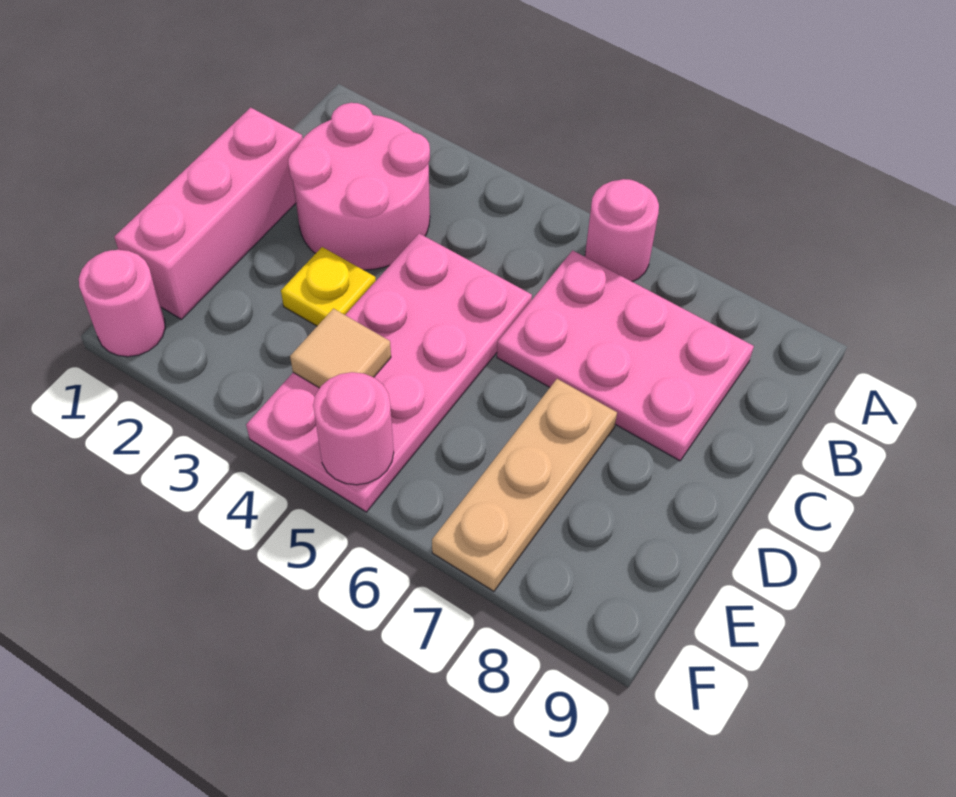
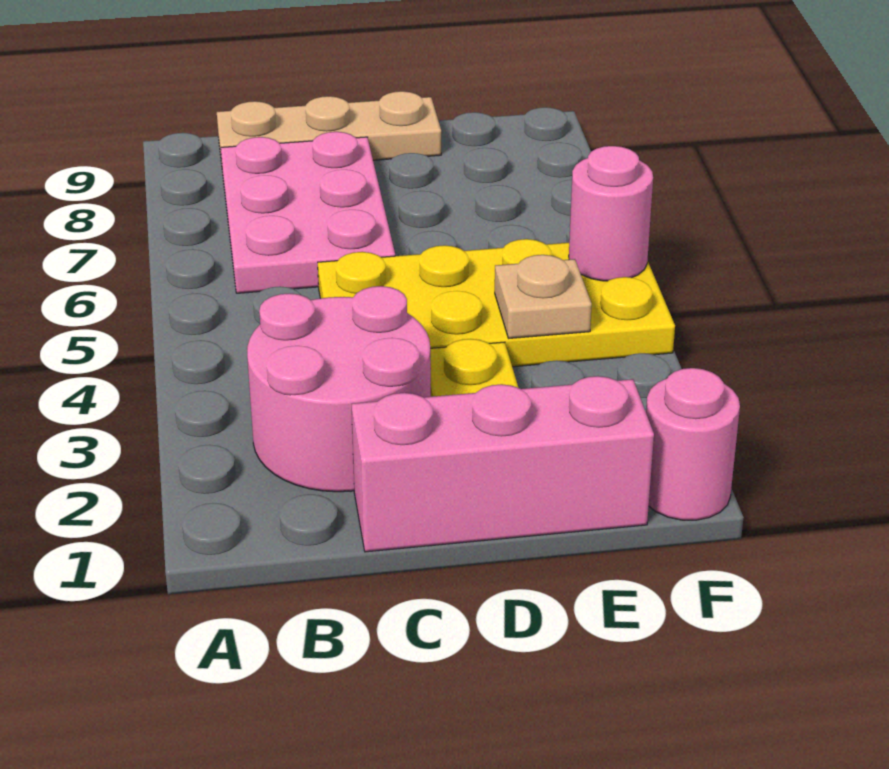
pink 1x1 round brick [585,179,659,281] -> none
pink 2x4 plate [246,233,532,512] -> yellow 2x4 plate [318,239,675,367]
tan 1x3 plate [432,379,617,591] -> tan 1x3 plate moved to [217,91,441,163]
tan 1x1 tile [290,309,391,388] -> tan 1x1 plate [495,255,592,338]

